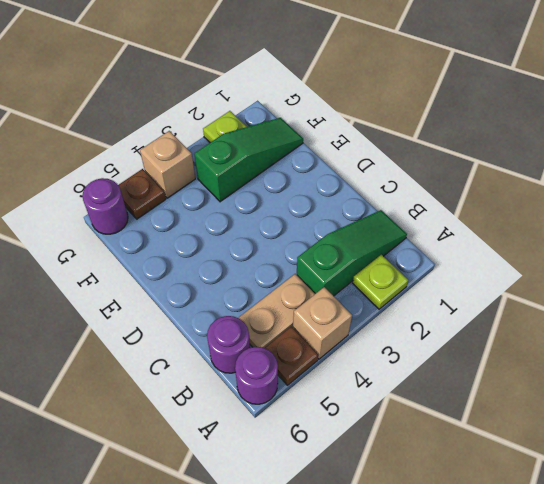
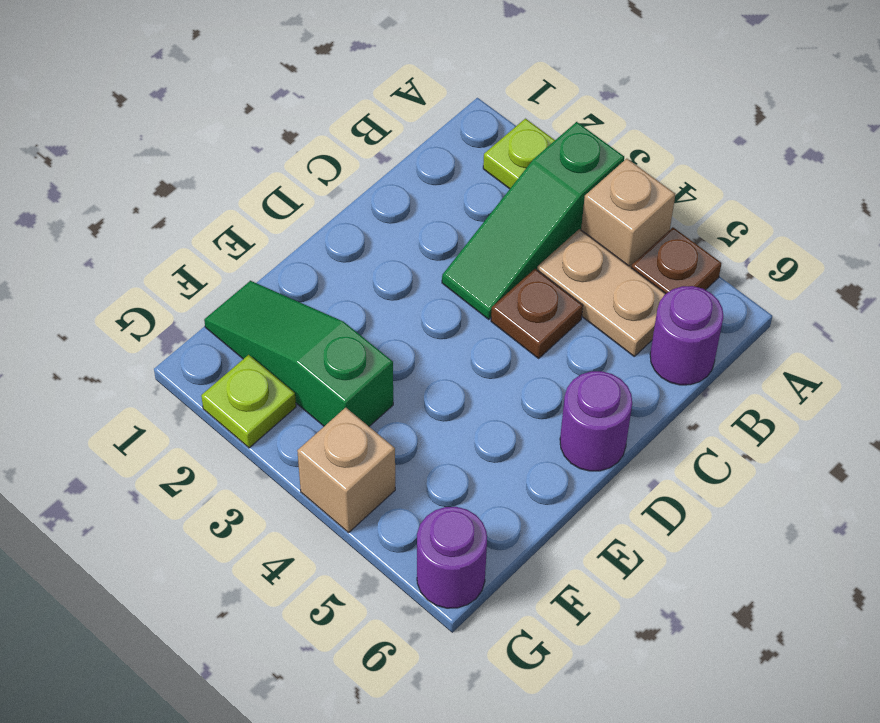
purple 1x1 round brick [235,347,278,404] -> purple 1x1 round brick moved to [560,371,632,471]
green 1x3 slope [296,210,407,296] -> green 1x3 slope turned to [442,122,624,319]
brown 1x1 plate [118,169,166,219] -> brown 1x1 plate moved to [491,269,583,358]

